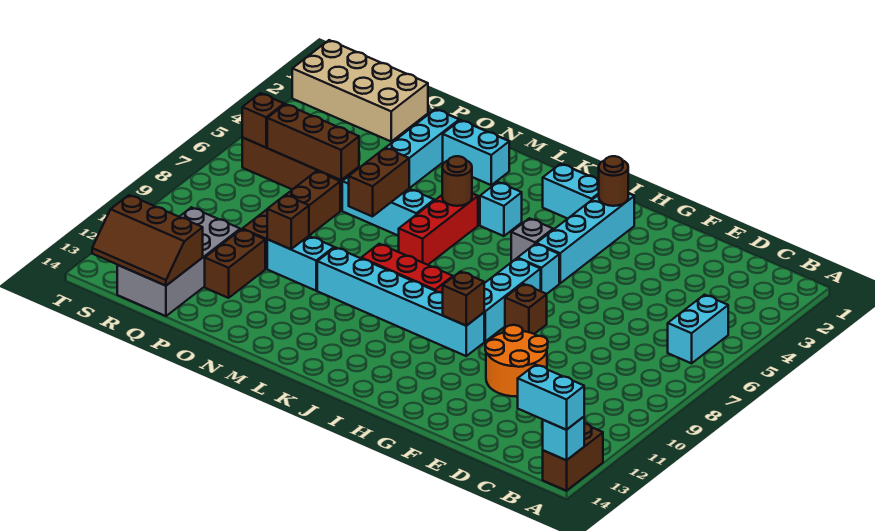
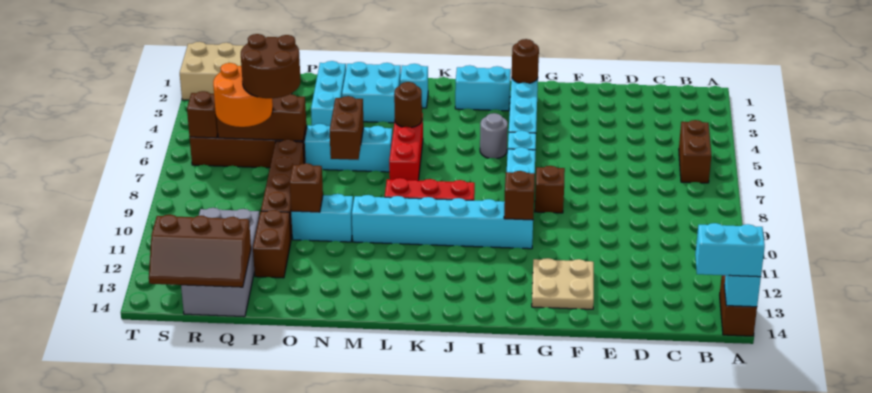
cyan 1x2 brick [668,295,728,363] -> brown 1x2 brick [679,120,711,183]
orange 2x2 round brick [485,325,548,397] -> orange 2x2 round brick moved to [213,63,273,127]
none -> tan 2x2 plate [532,258,594,309]
grey 1x1 brick [511,218,553,262] -> grey 1x1 round brick [480,113,508,159]
cyan 1x1 brick [480,182,522,236] -> cyan 1x1 brick moved to [400,64,428,108]
cyan 1x2 brick [443,120,509,185] -> cyan 2x2 brick [342,62,401,123]
none -> brown 2x2 round brick [241,34,301,98]

